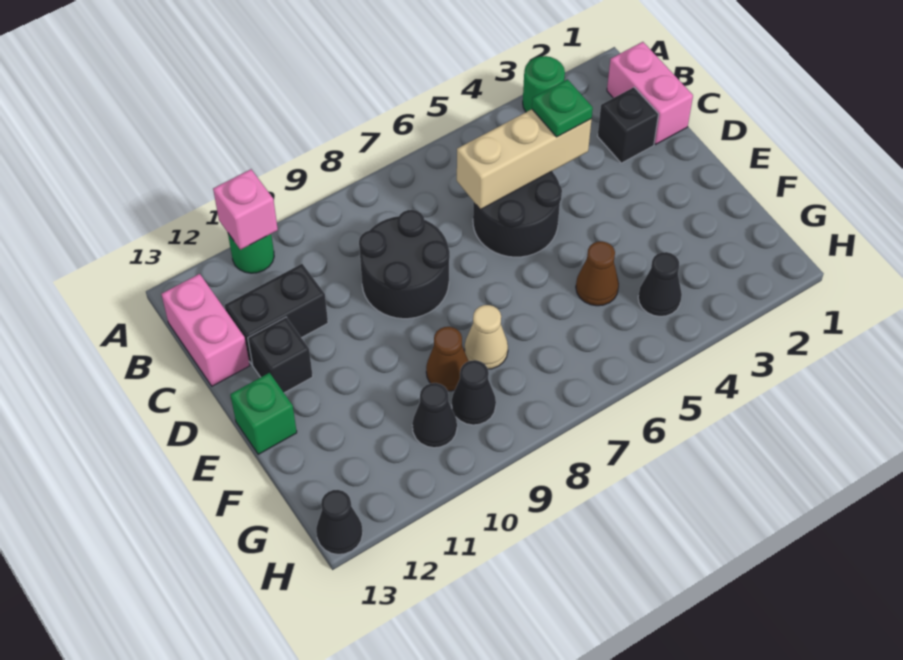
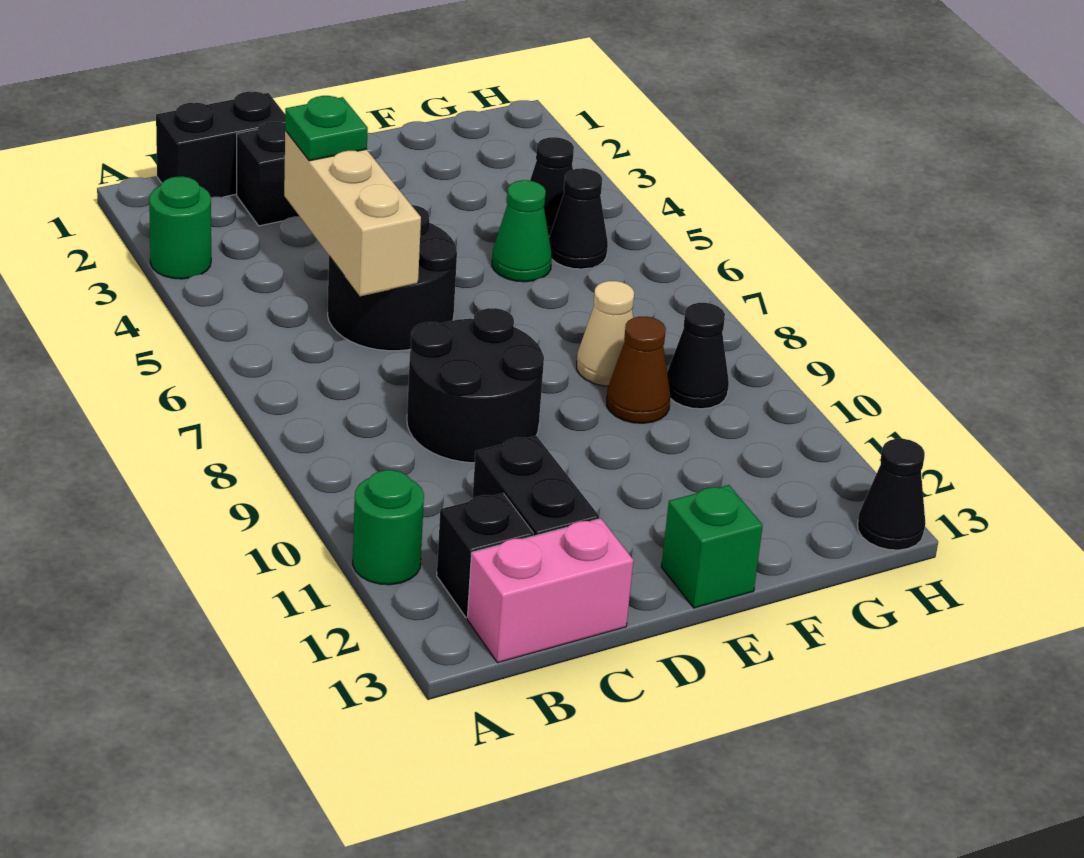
pink 1x1 brick [213,169,278,250] -> none
pink 1x2 brick [607,42,693,144] -> black 1x2 brick [156,92,285,197]
black 1x1 brick [248,317,313,393] -> black 1x1 brick moved to [437,493,534,618]
brown 1x1 cone [576,241,619,306] -> green 1x1 cone [492,180,552,282]
black 1x1 cone [412,383,457,448] -> black 1x1 cone moved to [549,168,608,269]

